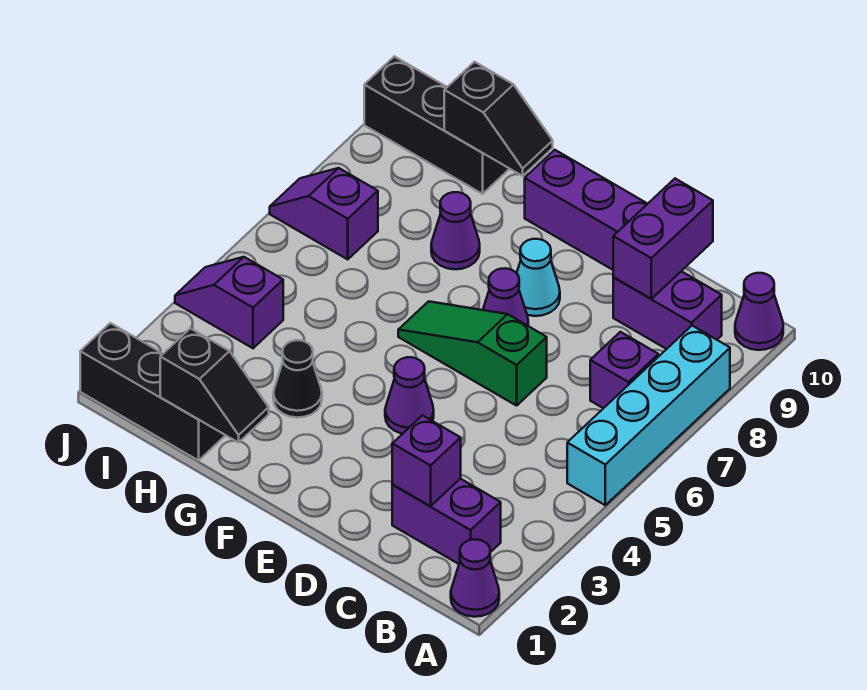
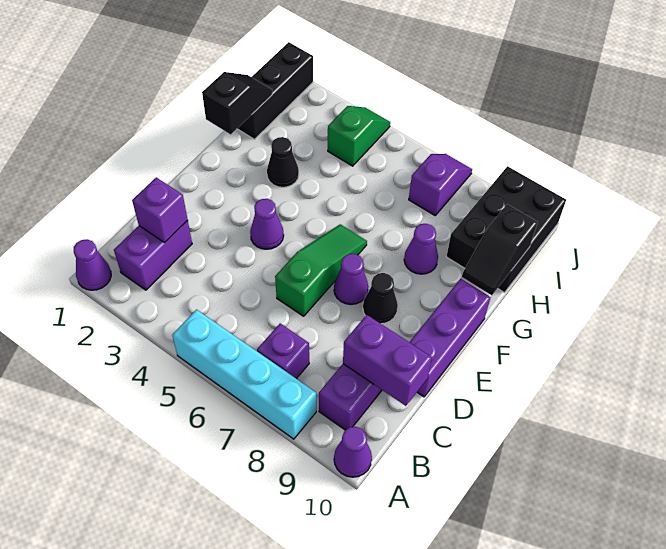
cyan 1x1 cone [517,239,560,316] -> black 1x1 cone [363,273,398,324]
black 1x2 slope [160,328,269,443] -> black 1x2 slope turned to [202,72,272,134]
black 1x3 brick [364,56,509,194] -> black 2x3 brick [446,166,566,293]
purple 1x2 slope [175,257,283,348] -> green 1x2 slope [328,106,390,166]

